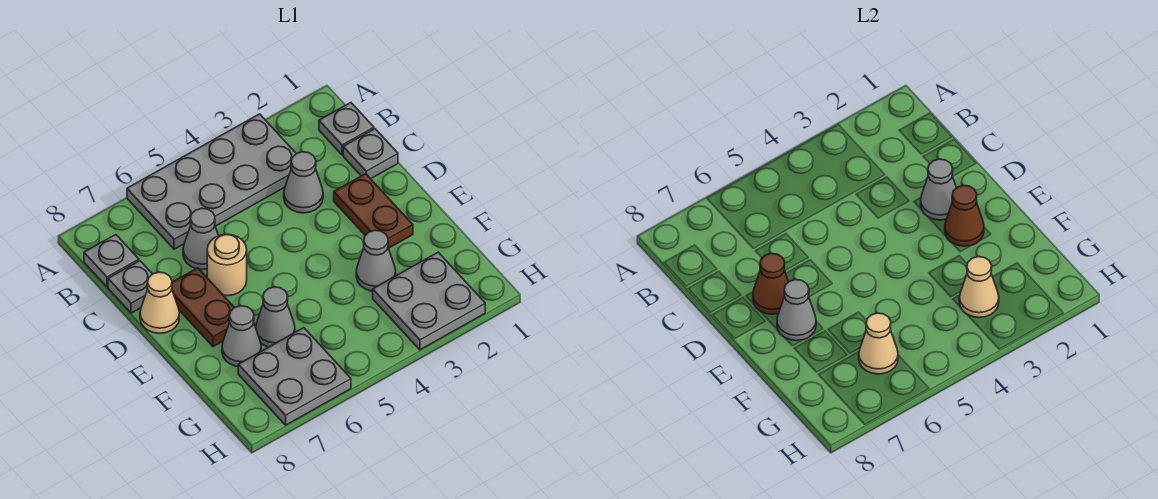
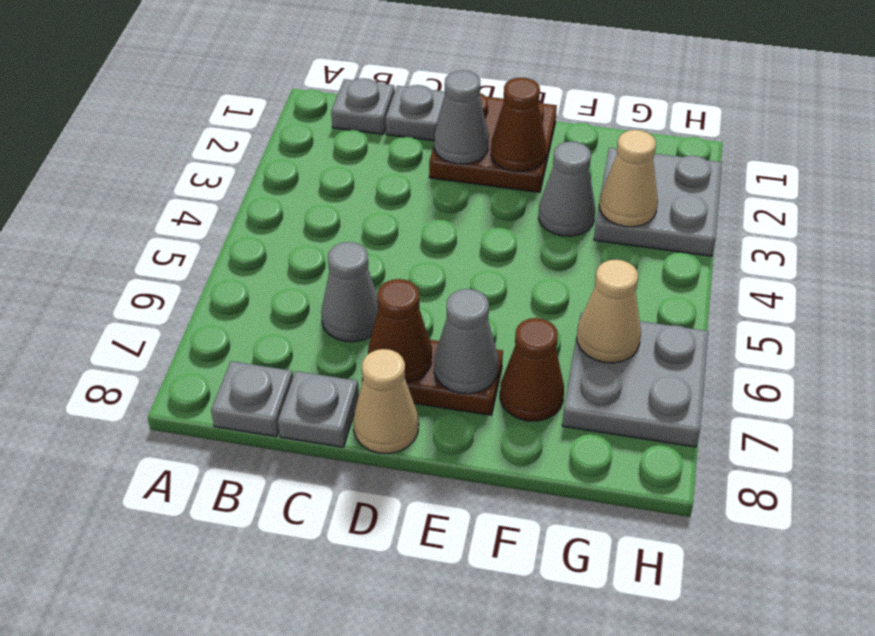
grey 2x4 plate [127,114,296,249] -> none
grey 1x1 cone [284,152,323,213] -> none
brown 1x2 plate [334,174,413,248] -> brown 2x2 plate [429,93,557,192]
tan 1x1 round brick [207,234,247,296] -> none
grey 1x1 cone [256,287,295,347] -> none
grey 1x1 cone [222,306,261,366] -> brown 1x1 cone [500,318,564,421]

